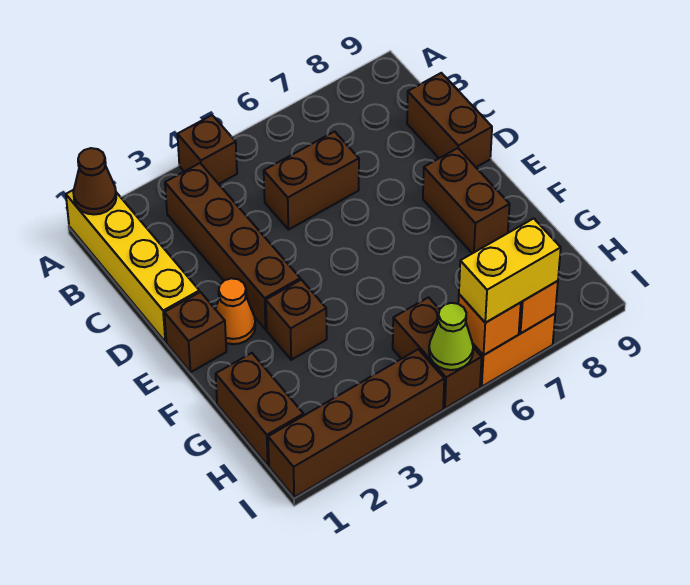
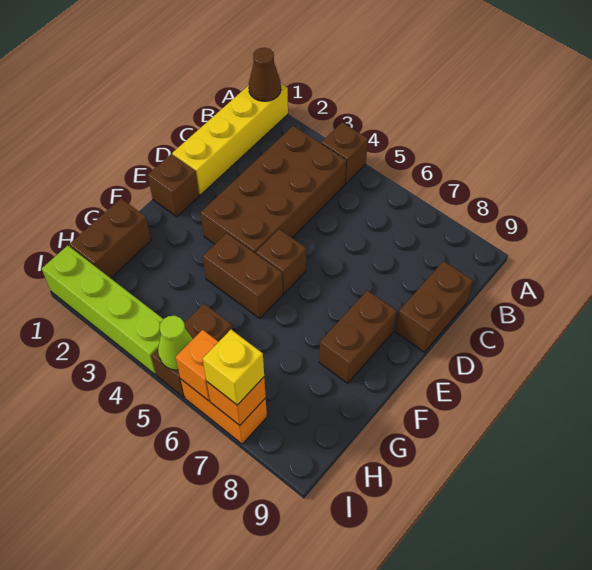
brown 1x4 brick [165,163,300,329] -> brown 2x4 brick [201,126,346,254]
brown 1x2 brick [264,132,359,230] -> brown 1x2 brick moved to [203,233,283,319]
orange 1x1 cone [215,278,255,344] -> none
brown 1x1 brick [266,280,327,360] -> brown 1x1 brick moved to [256,229,306,294]
brown 1x4 brick [268,349,444,497] -> lime 1x4 brick [42,246,163,375]
yellow 1x2 brick [459,218,561,323] -> yellow 1x1 brick [203,330,264,405]

